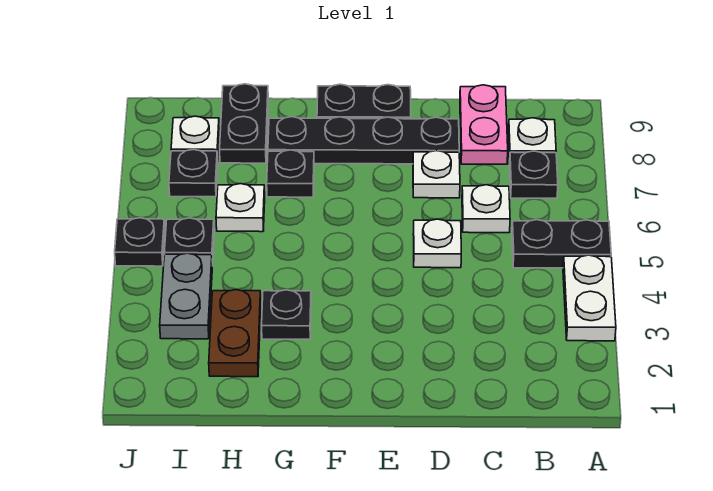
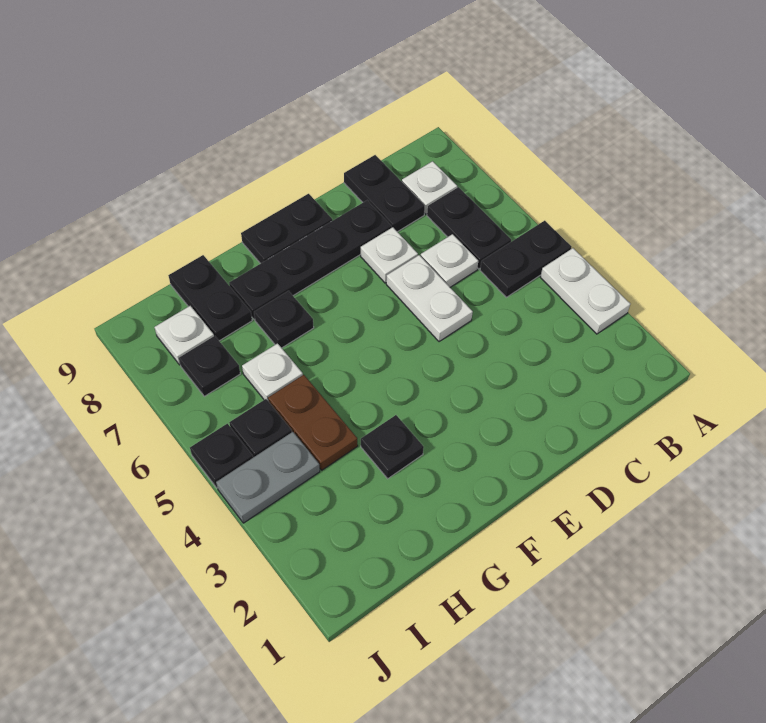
black 1x1 plate [510,151,558,198] -> black 1x2 plate [427,187,511,269]
pink 1x2 plate [460,85,508,164] -> black 1x2 plate [344,155,425,232]
white 1x1 plate [413,219,461,268] -> white 1x2 plate [386,255,473,342]
brown 1x2 plate [209,290,261,377] -> brown 1x2 plate moved to [268,375,358,470]
grey 1x2 plate [160,253,212,339] -> grey 1x2 plate turned to [216,432,320,523]

